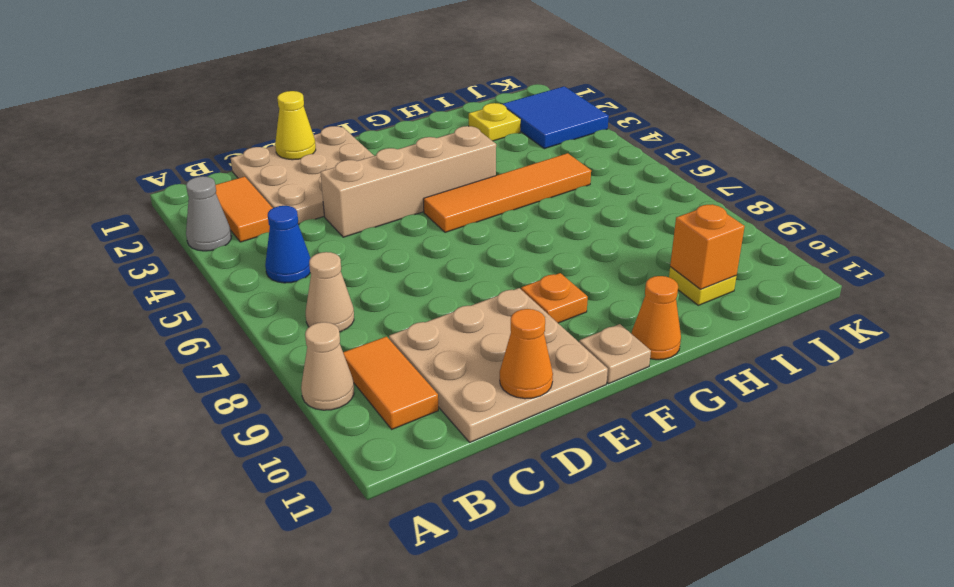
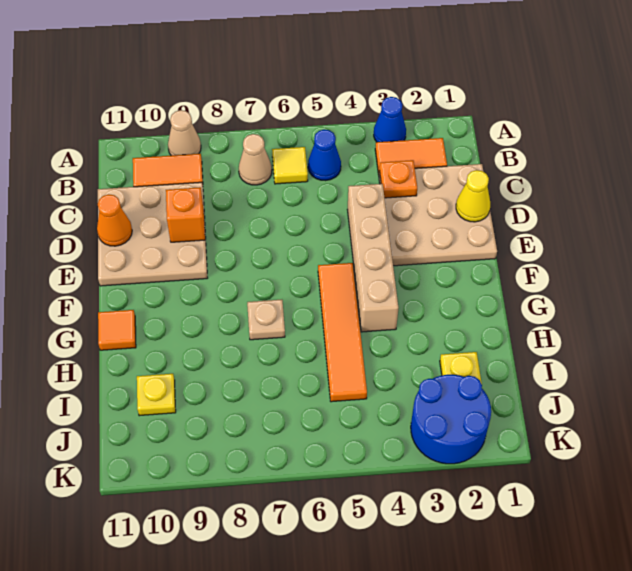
grey 1x1 cone [186,176,231,251] -> blue 1x1 cone [374,97,406,142]
none -> yellow 1x1 tile [272,147,308,184]
orange 1x1 plate [521,273,588,323] -> orange 1x1 plate moved to [379,160,417,198]
tan 1x1 plate [579,324,651,384] -> tan 1x1 plate moved to [247,300,285,340]
orange 1x1 cone [631,276,681,360] -> orange 1x1 tile [98,310,136,350]
orange 1x1 brick [670,204,745,289] -> orange 1x1 brick moved to [166,187,205,242]
blue 2x2 tile [503,86,609,149] -> blue 2x2 round brick [411,375,491,464]

